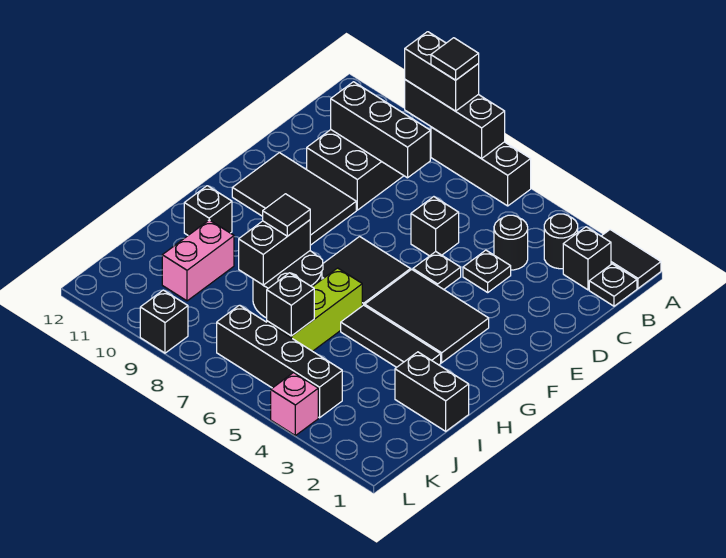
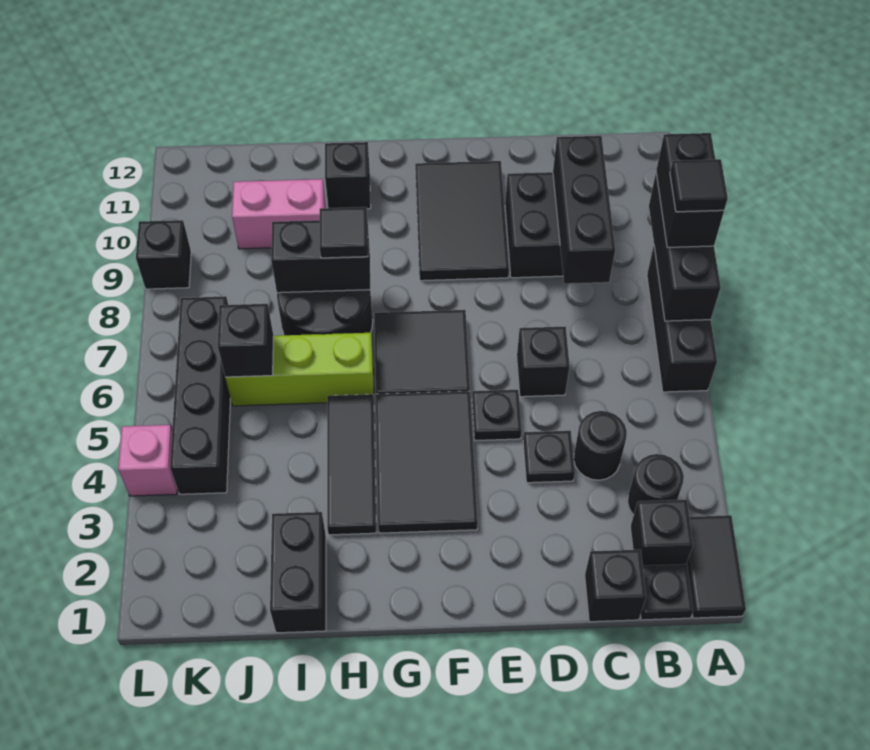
none -> black 1x1 brick [585,550,646,622]

